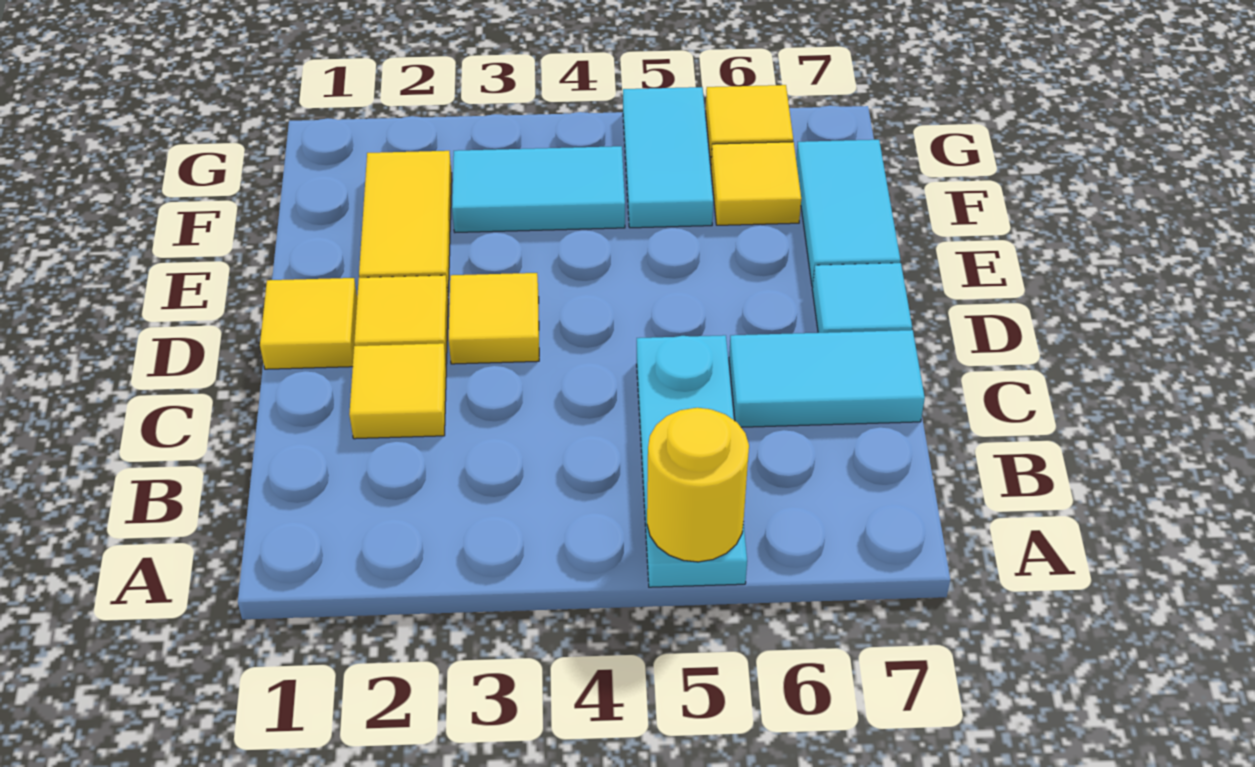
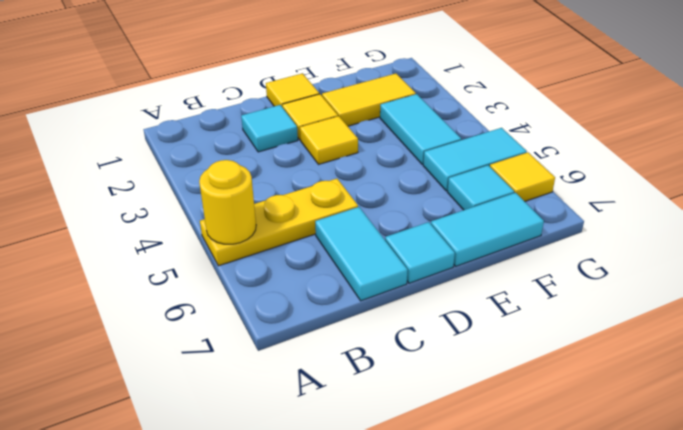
cyan 1x3 plate [637,335,747,587] -> yellow 1x3 plate [200,179,358,266]
yellow 1x1 tile [349,343,446,439] -> cyan 1x1 tile [241,105,298,152]
yellow 1x1 tile [711,142,801,225] -> cyan 1x1 tile [447,165,514,210]

